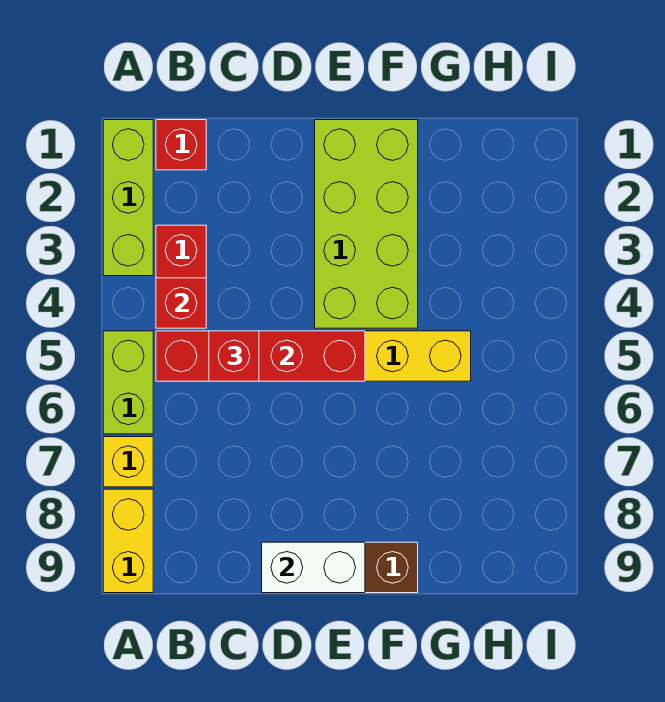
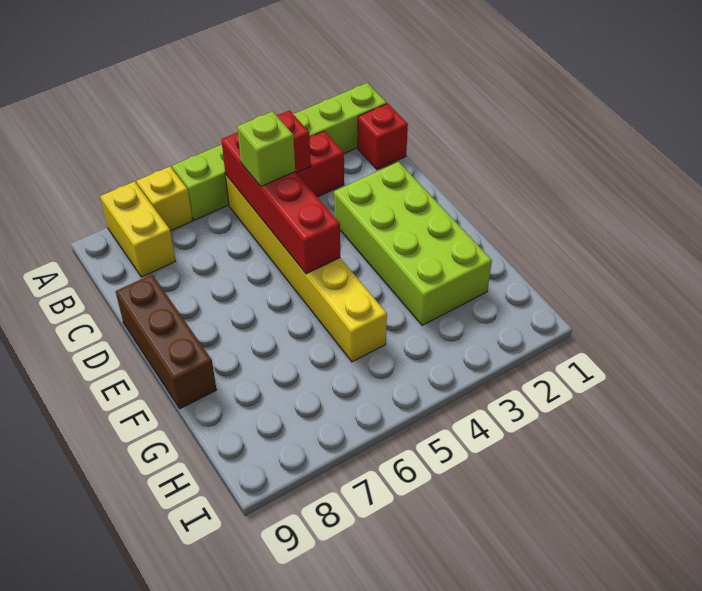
yellow 1x2 brick [103,489,153,593] -> yellow 1x2 brick turned to [100,181,176,277]
red 1x1 brick [209,331,259,381] -> lime 1x1 brick [237,111,295,186]
white 1x2 brick [262,542,365,593] -> none
lime 2x4 brick [315,120,418,328] -> lime 2x4 brick turned to [334,162,492,325]

